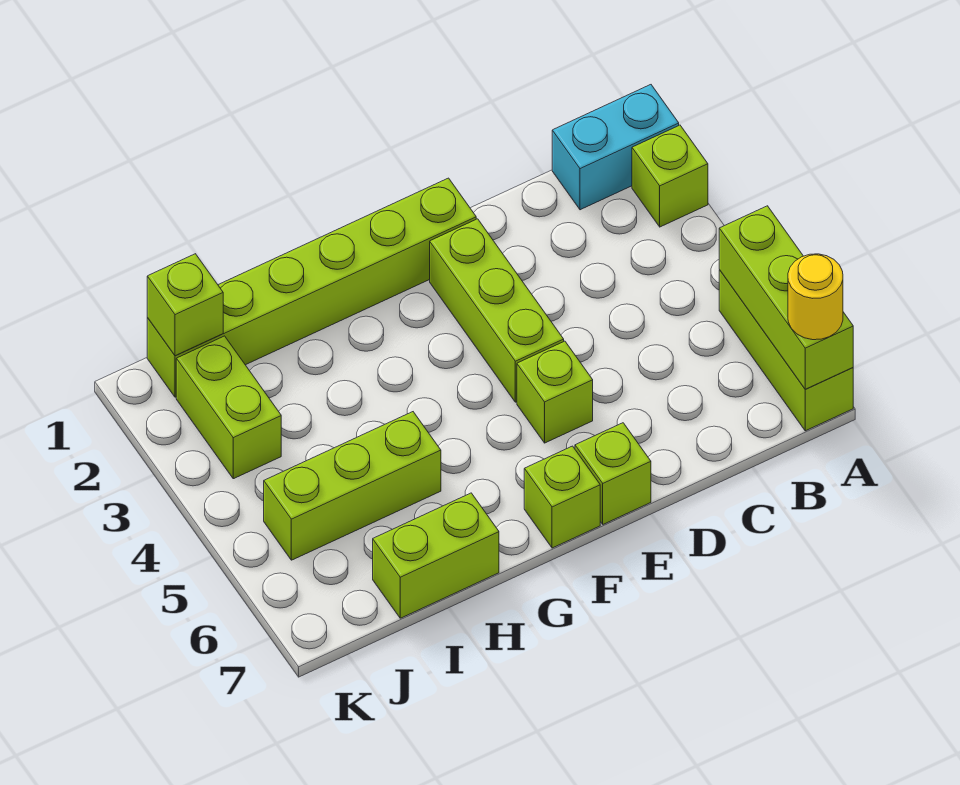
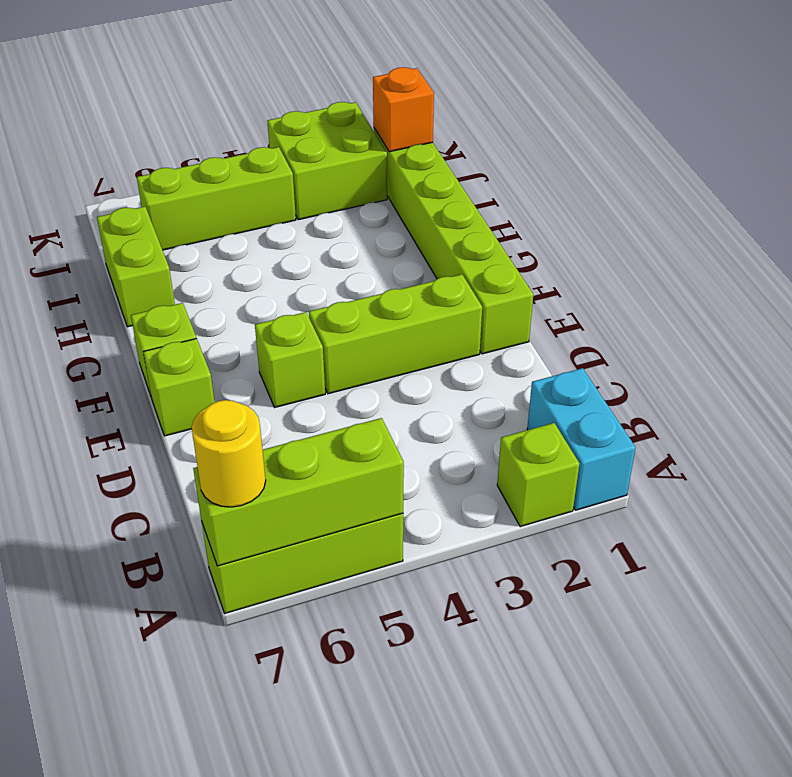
lime 1x3 brick [264,412,441,560] -> lime 1x3 brick turned to [137,147,296,250]
lime 1x1 brick [147,254,223,356] -> orange 1x1 brick [373,67,434,152]
lime 1x2 brick [176,336,281,479] -> lime 2x2 brick [267,102,387,220]

